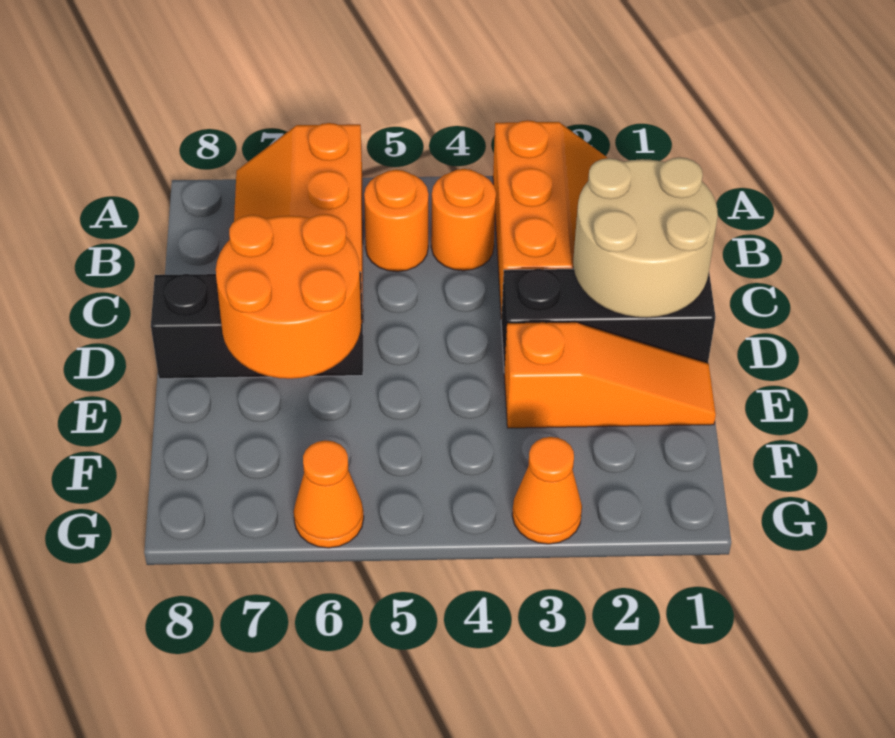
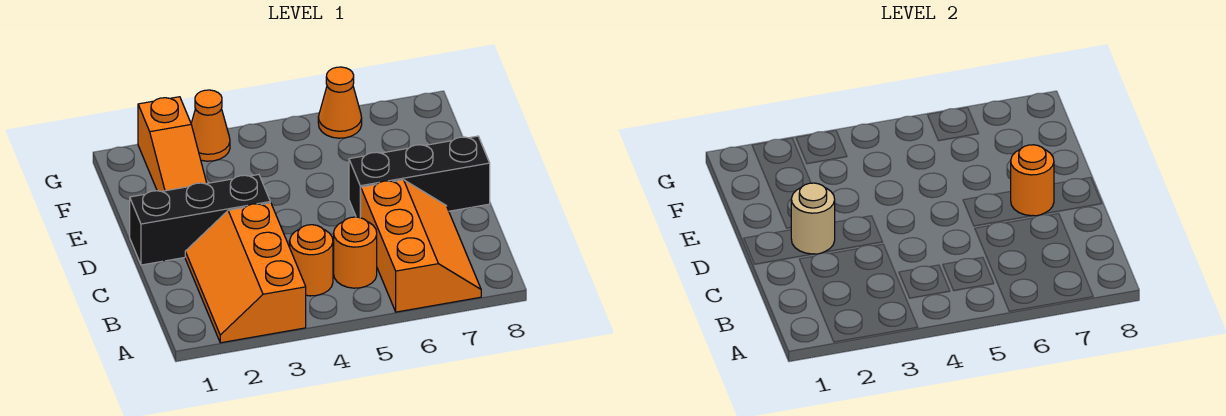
tan 2x2 round brick [573,157,718,318] -> tan 1x1 round brick [791,183,835,254]
orange 2x2 round brick [216,214,361,379] -> orange 1x1 round brick [1011,145,1054,216]
orange 1x3 slope [504,322,716,428] -> orange 1x3 slope turned to [138,97,207,191]

